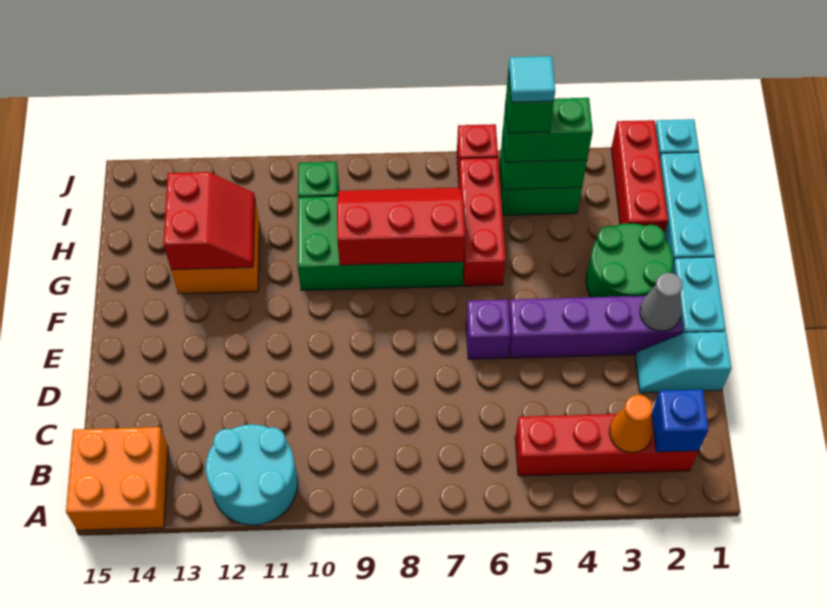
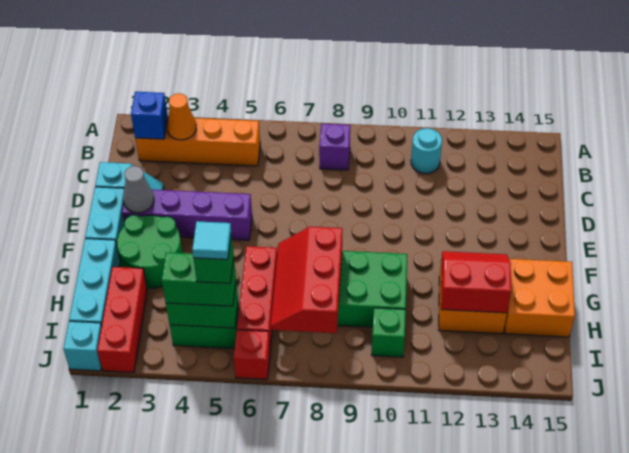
cyan 2x2 round brick [206,424,298,525] -> cyan 1x1 round brick [411,128,442,174]
orange 2x2 brick [66,427,168,530] -> orange 2x2 brick moved to [505,259,575,337]
red 1x4 brick [515,414,699,476] -> orange 1x4 brick [135,118,260,166]
purple 1x1 brick [466,300,511,359] -> purple 1x1 brick moved to [319,124,350,170]
red 2x3 slope [337,188,465,265] -> red 2x3 slope turned to [270,227,342,333]
red 2x2 slope [163,172,255,270] -> red 2x2 slope turned to [441,251,511,313]

